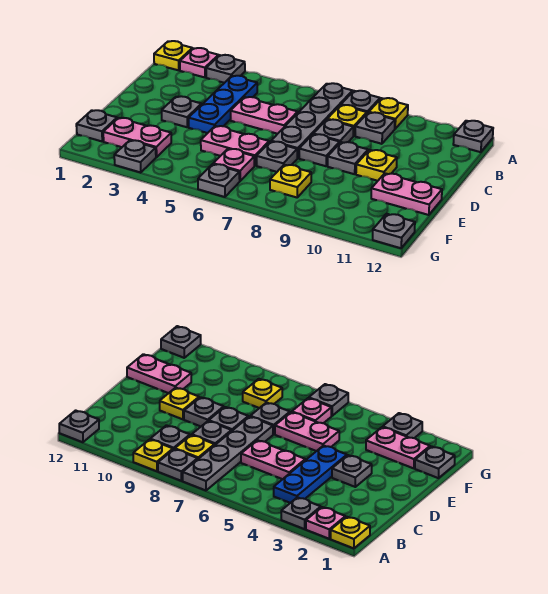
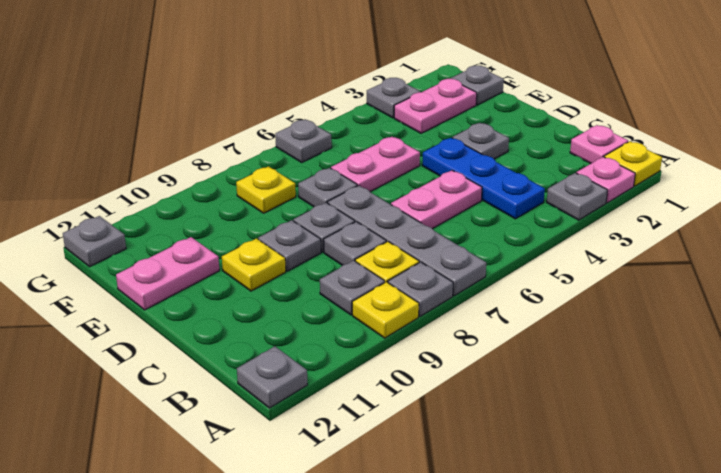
pink 1x1 plate [213,149,254,181] -> pink 1x1 plate moved to [570,125,628,164]

